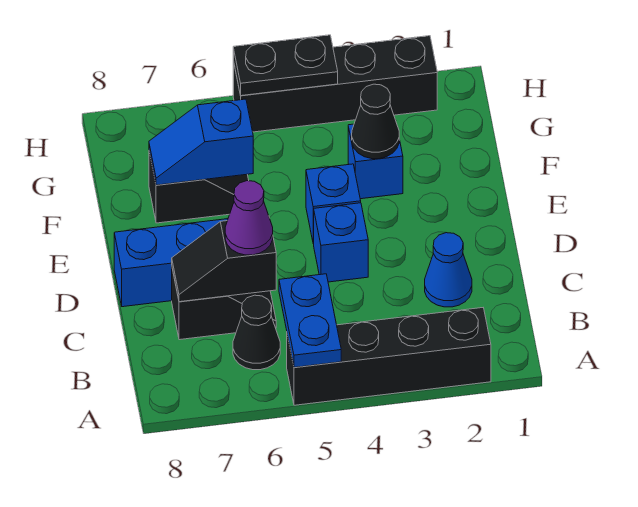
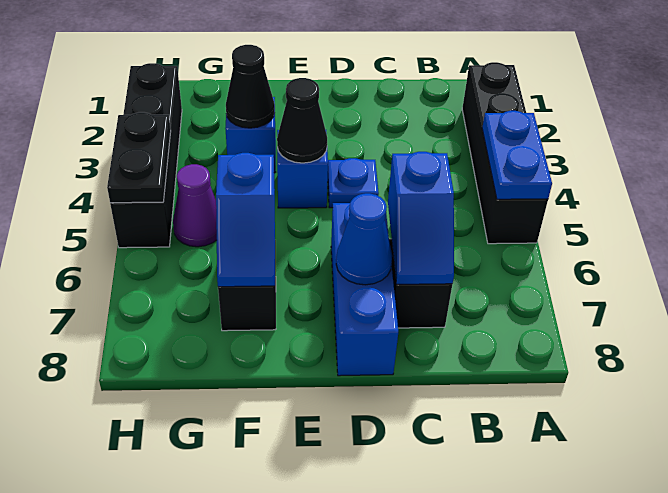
blue 1x2 plate [279,274,341,367] -> blue 1x2 plate turned to [482,111,552,199]
black 1x1 cone [233,295,280,370] -> black 1x1 cone moved to [277,78,327,163]
blue 1x1 cone [425,233,472,307] -> blue 1x1 cone moved to [336,193,392,285]
black 1x2 slope [172,221,276,302] -> blue 1x2 slope [388,152,454,284]
purple 1x1 cone [225,181,273,255] -> purple 1x1 cone moved to [173,164,217,247]
blue 1x1 brick [314,203,368,282] -> blue 1x1 plate [328,158,379,208]

